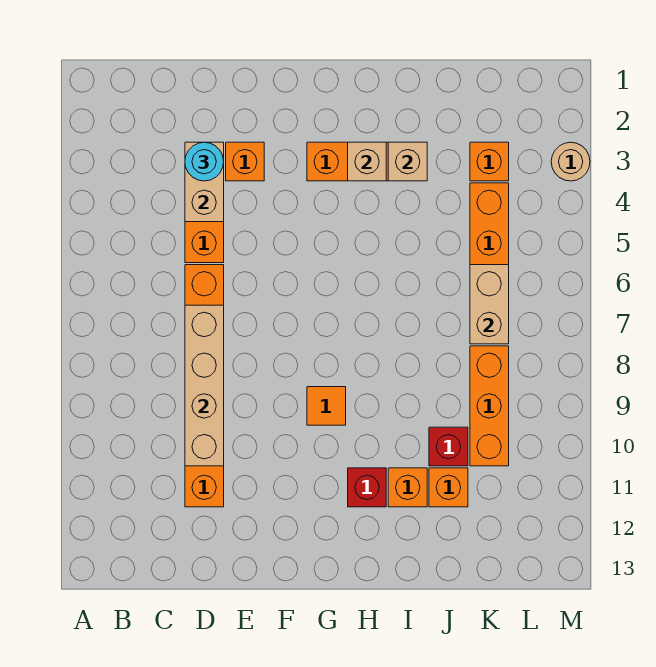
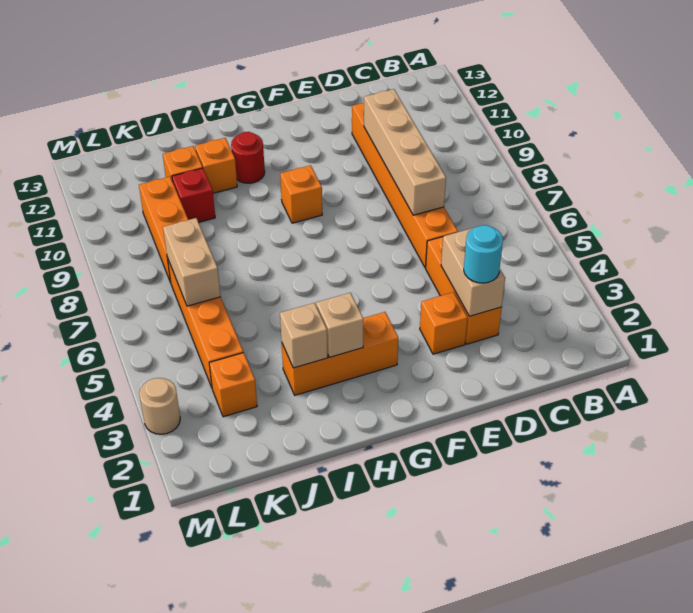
orange 1x1 tile [307,387,346,425] -> orange 1x1 brick [280,165,322,223]
red 1x1 brick [348,468,386,507] -> red 1x1 round brick [231,132,265,183]

